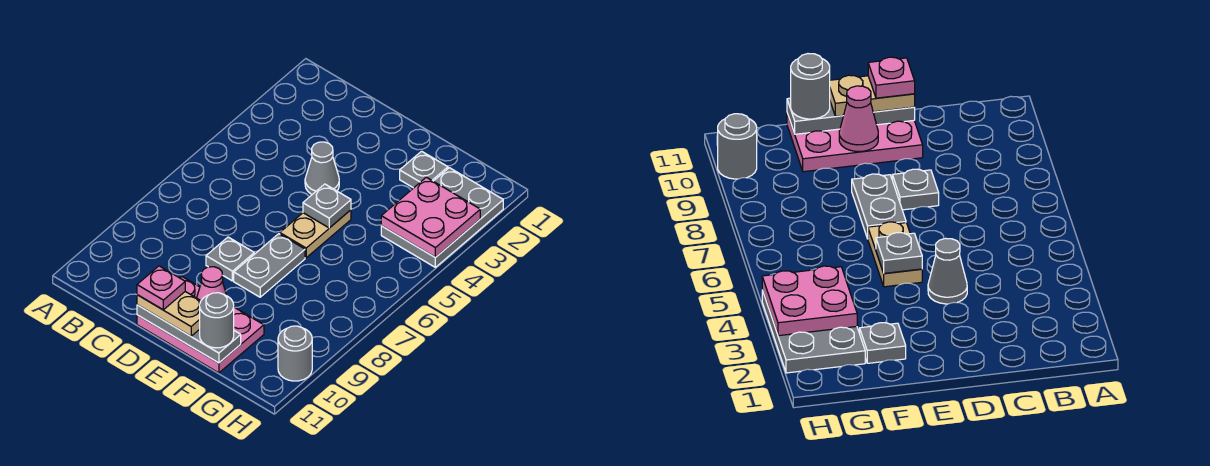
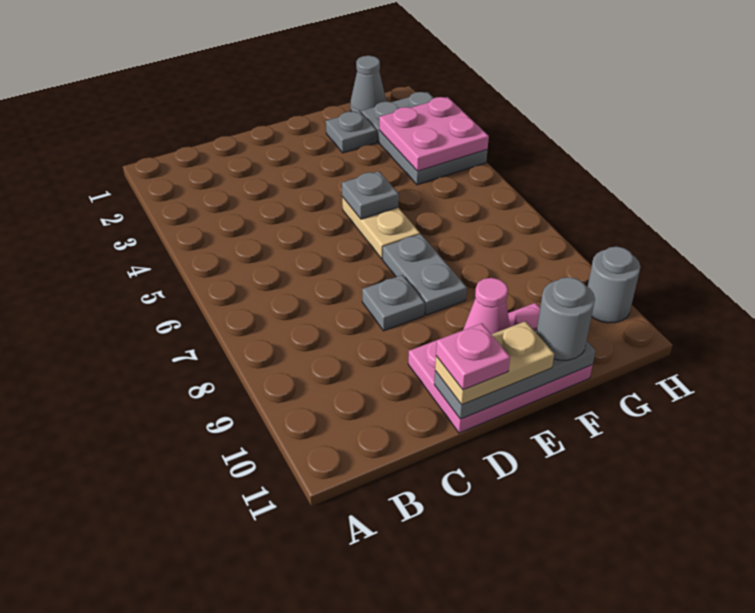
grey 1x1 cone [305,142,339,194] -> grey 1x1 cone moved to [350,56,386,112]

